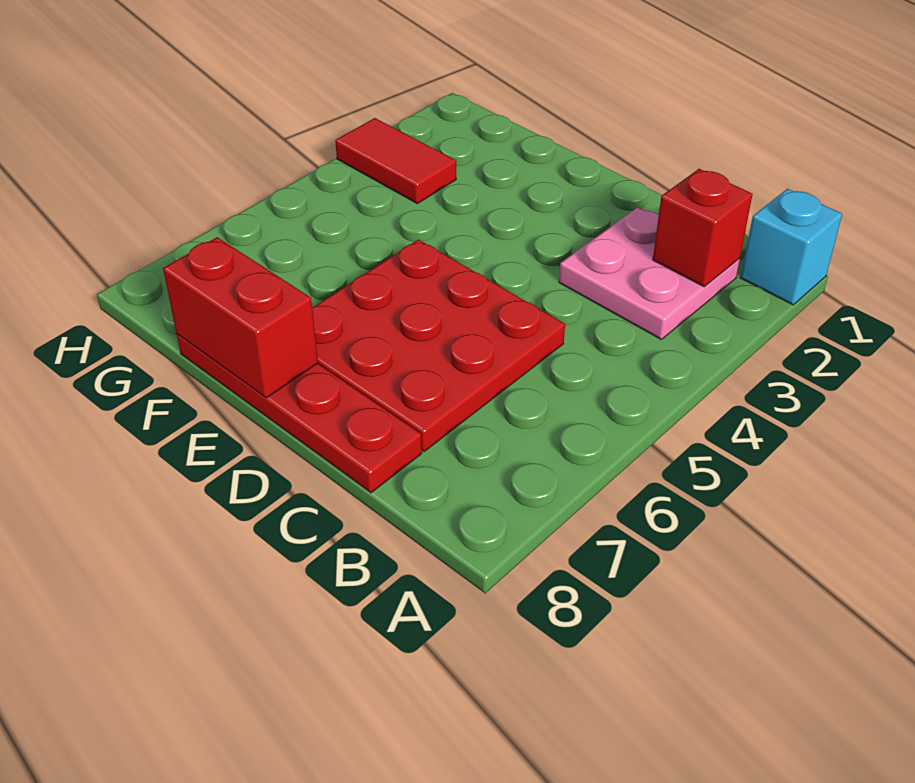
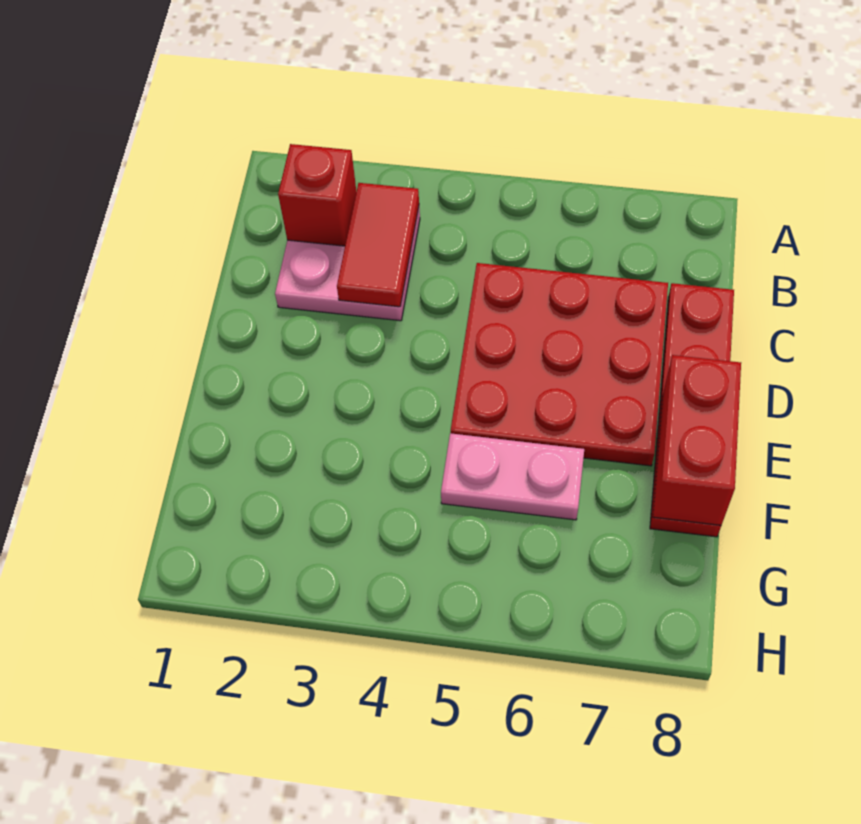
cyan 1x1 brick [740,189,842,305] -> none
none -> pink 1x2 plate [441,433,584,520]
red 1x2 tile [335,118,456,204] -> red 1x2 tile moved to [337,183,419,307]

